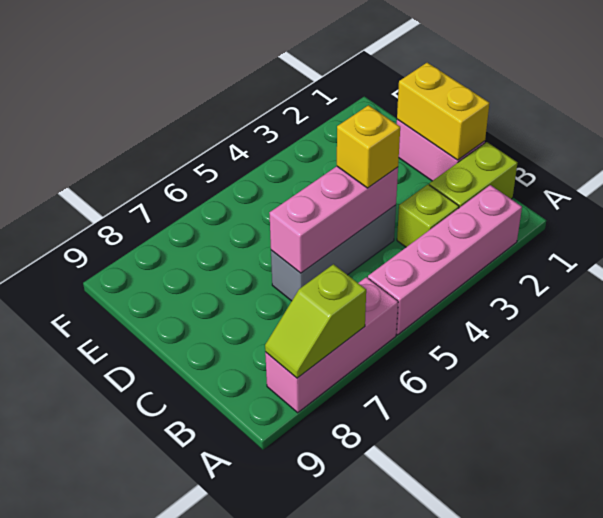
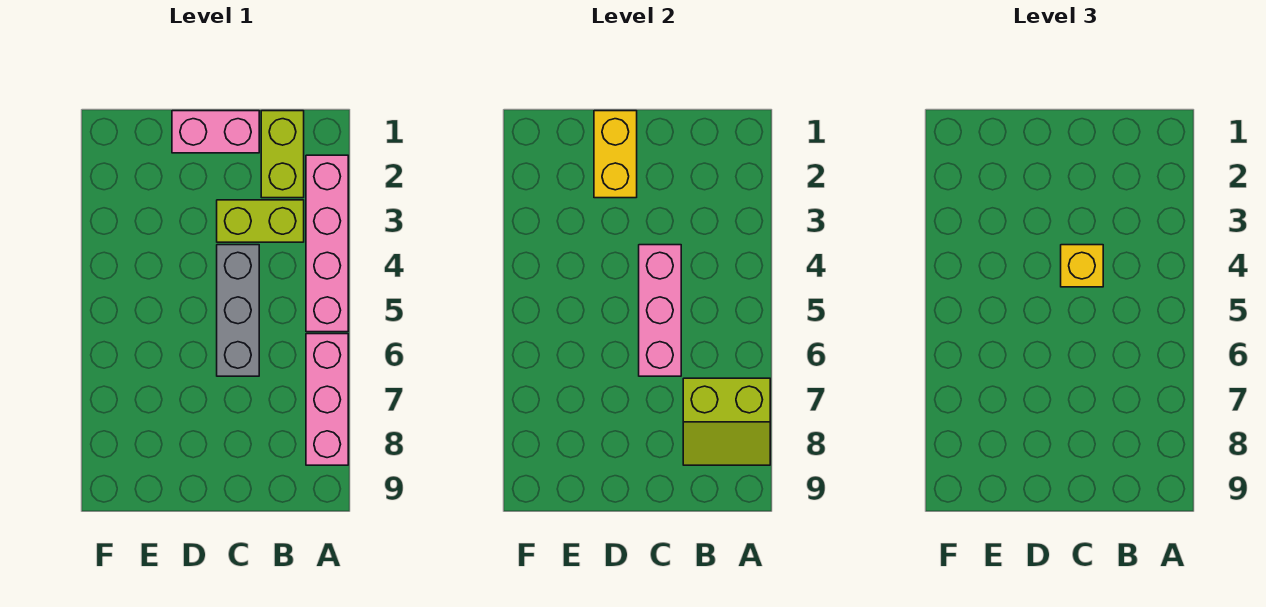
lime 1x2 slope [265,264,366,378] -> lime 2x2 slope [683,378,770,465]
lime 1x1 brick [397,184,459,247] -> lime 1x2 brick [217,200,304,242]
yellow 1x2 brick [397,63,489,160] -> yellow 1x2 brick turned to [594,111,637,198]

